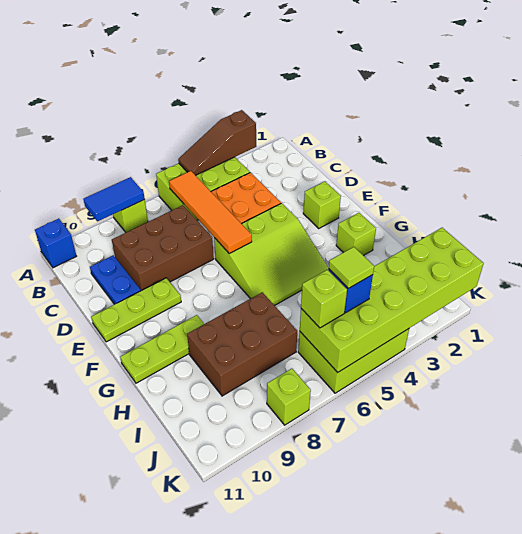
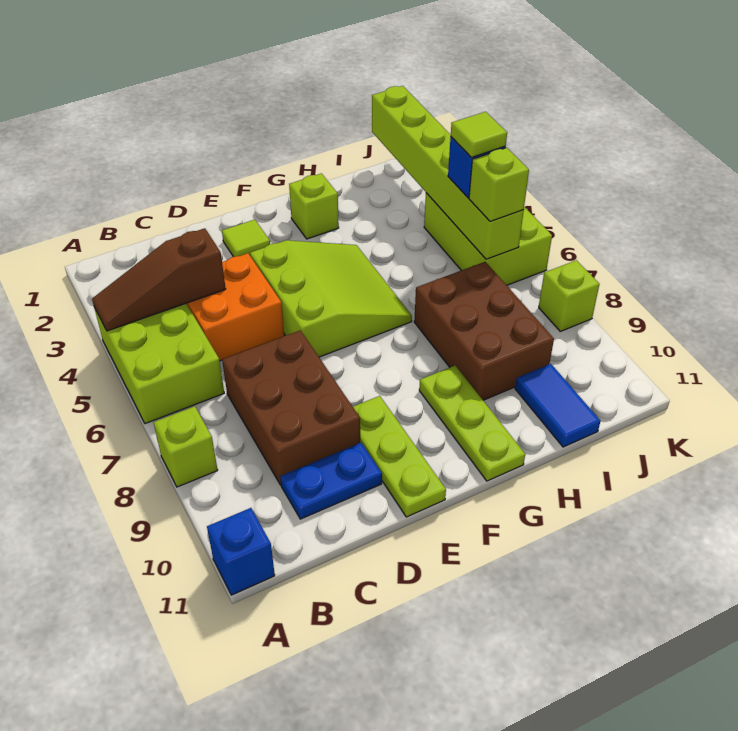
brown 1x3 slope [178,110,256,175] -> brown 1x3 slope turned to [92,228,226,331]
blue 1x2 tile [83,177,145,221] -> blue 1x2 tile moved to [515,364,600,447]
orange 1x4 tile [169,171,252,253] -> none
lime 1x1 brick [303,181,341,228] -> lime 1x1 tile [222,220,270,257]
lime 2x6 brick [300,228,484,372] -> lime 1x6 brick [372,86,524,259]

